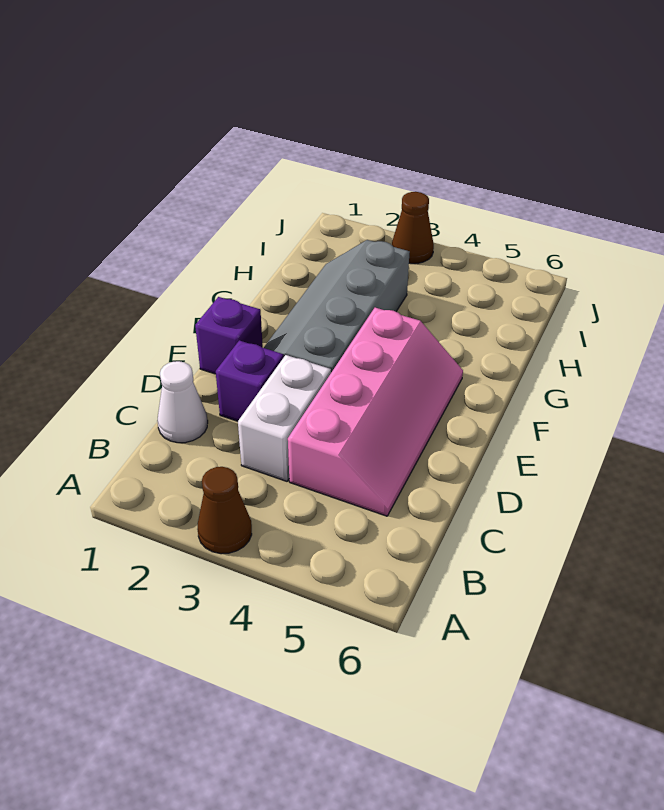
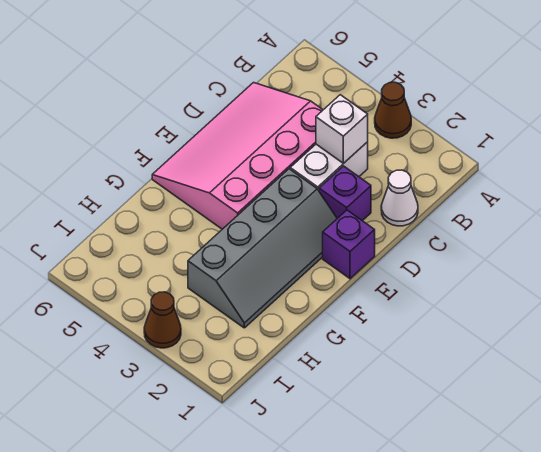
none -> white 1x1 brick [316,95,368,164]
pink 2x4 slope [288,308,463,516] -> pink 3x4 slope [152,83,323,229]

